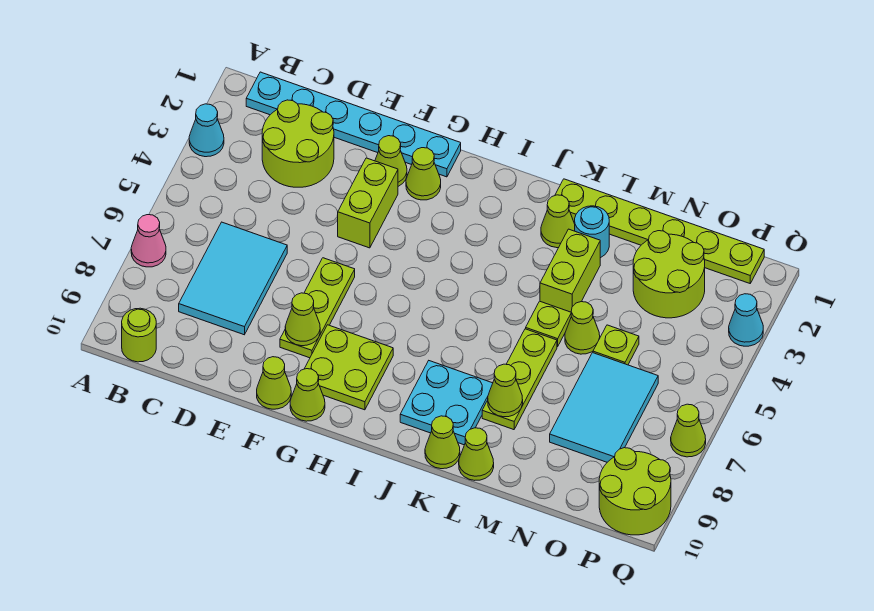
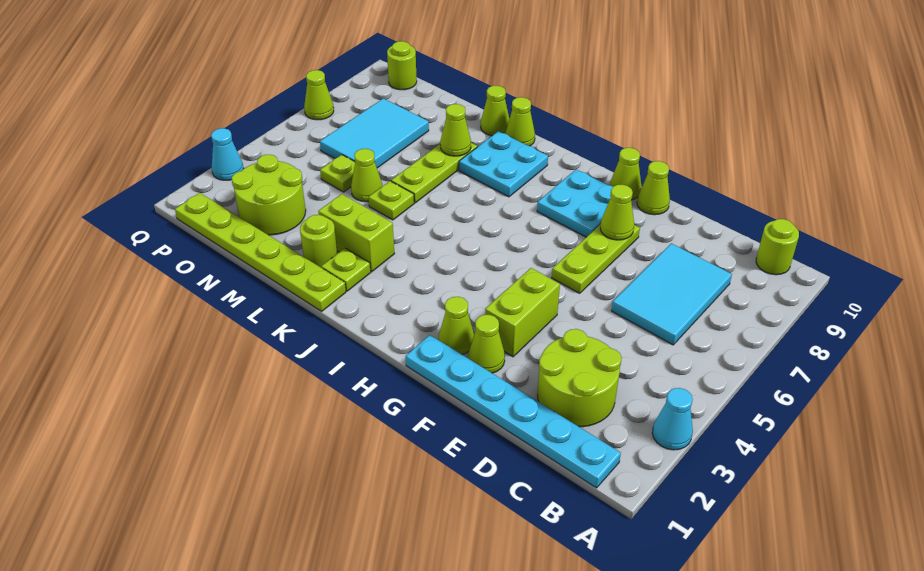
pink 1x1 cone [131,215,166,267] -> none
lime 2x2 plate [304,325,393,410] -> cyan 2x2 plate [537,170,613,237]
lime 1x1 cone [541,195,575,248] -> lime 1x1 plate [321,248,371,291]
cyan 1x1 round brick [575,206,609,258] -> lime 1x1 round brick [300,215,337,267]
lime 1x2 brick [540,229,600,312] -> lime 1x2 brick turned to [318,194,394,272]
lime 2x2 round brick [599,448,671,535] -> lime 1x1 round brick [387,41,417,90]

